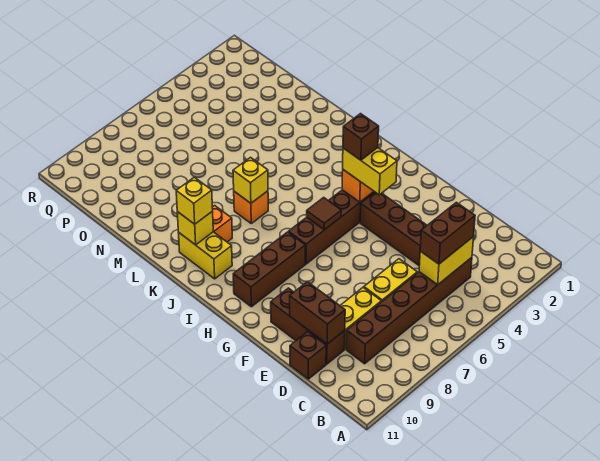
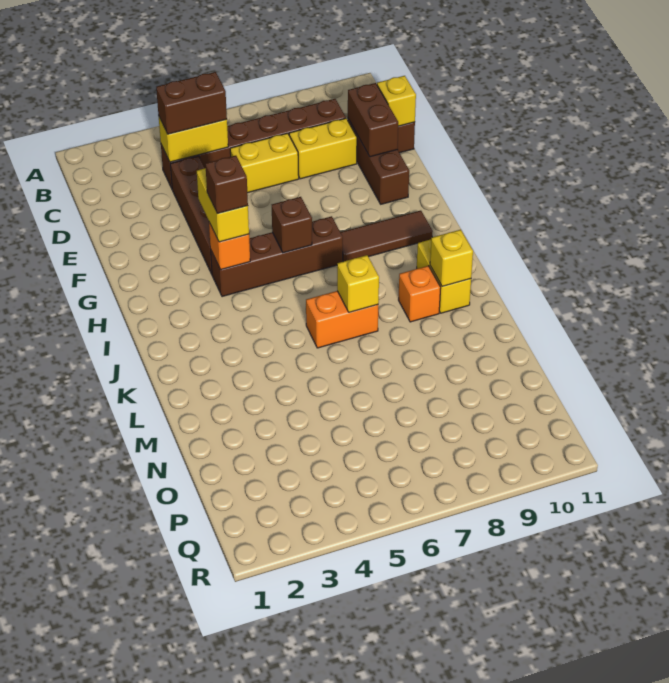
brown 1x1 tile [307,197,341,230] -> brown 1x1 brick [272,197,312,253]
brown 1x3 brick [233,232,305,307] -> brown 1x3 tile [340,211,433,262]
orange 1x1 brick [234,191,268,223] -> orange 1x2 brick [306,291,378,348]
yellow 1x1 brick [176,177,213,224] -> yellow 1x1 brick moved to [377,76,416,126]

